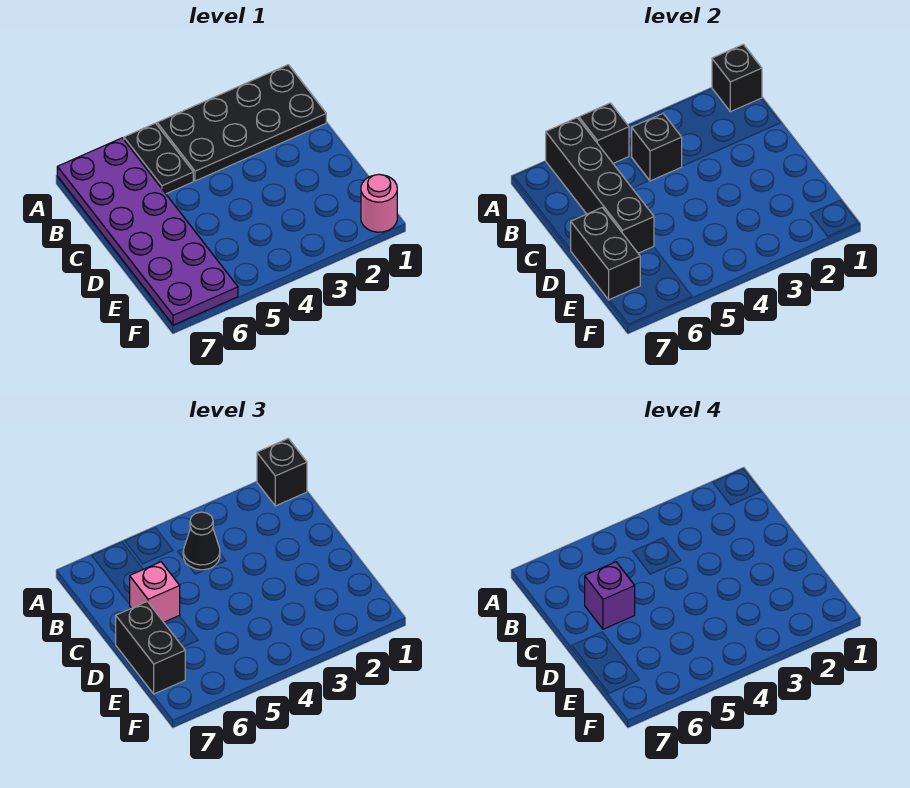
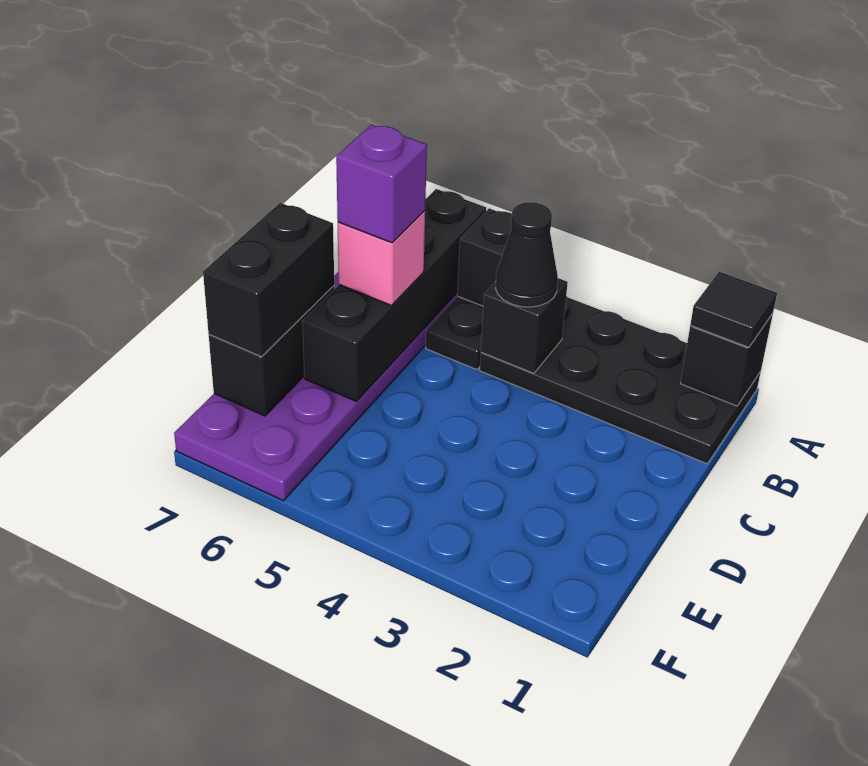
black 1x1 brick [257,438,307,506] -> black 1x1 tile [690,272,777,347]
pink 1x1 round brick [361,174,397,232] -> none

